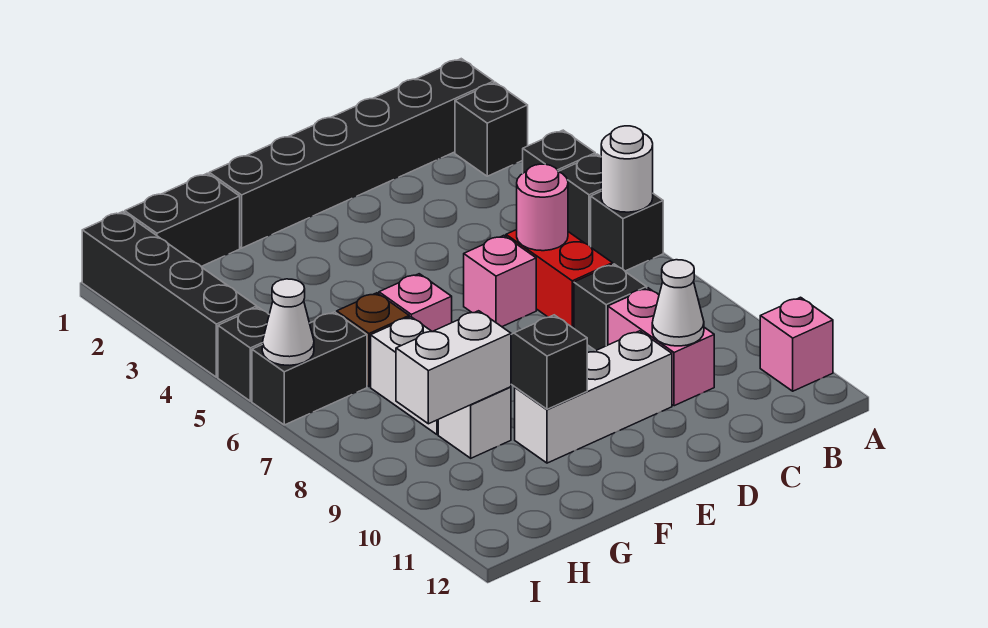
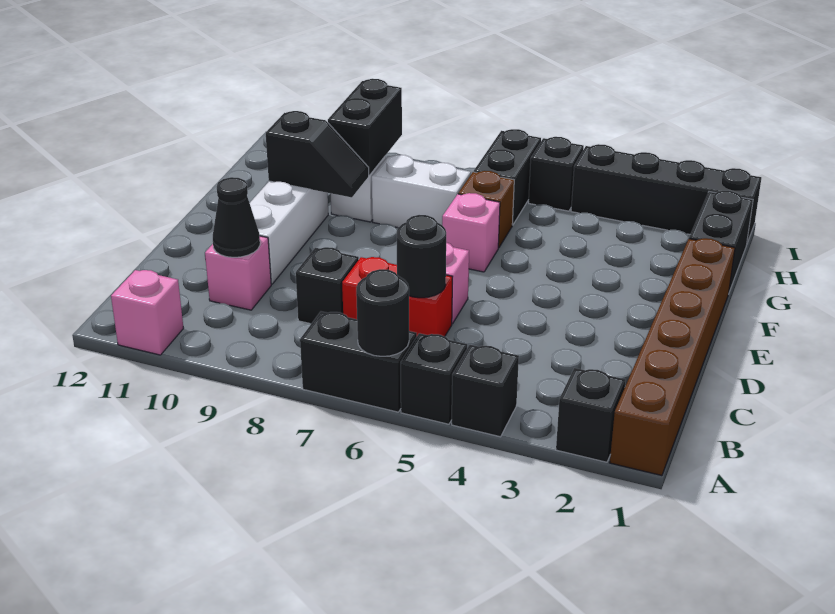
black 1x6 brick [209,59,494,248] -> brown 1x6 brick [610,238,735,476]
black 1x1 brick [591,192,663,271] -> black 1x2 brick [300,311,417,412]
white 1x1 round brick [601,126,653,212] -> black 1x1 round brick [356,269,409,356]
pink 1x1 round brick [517,164,568,251] -> black 1x1 round brick [396,215,446,298]
pink 1x2 brick [608,288,714,406] -> pink 1x1 brick [205,236,271,310]
white 1x1 cone [652,260,704,346] -> black 1x1 cone [213,177,260,257]
white 1x2 brick [396,311,511,424] -> black 1x2 brick [328,79,402,175]
white 1x1 cone [262,279,314,365] -> none

